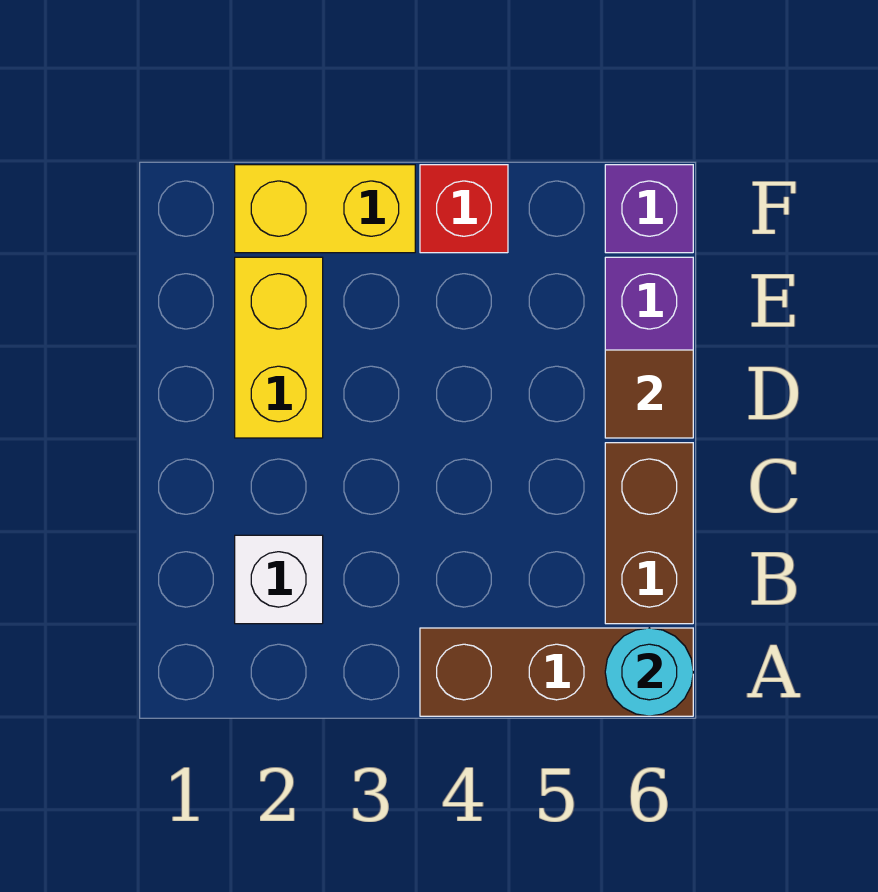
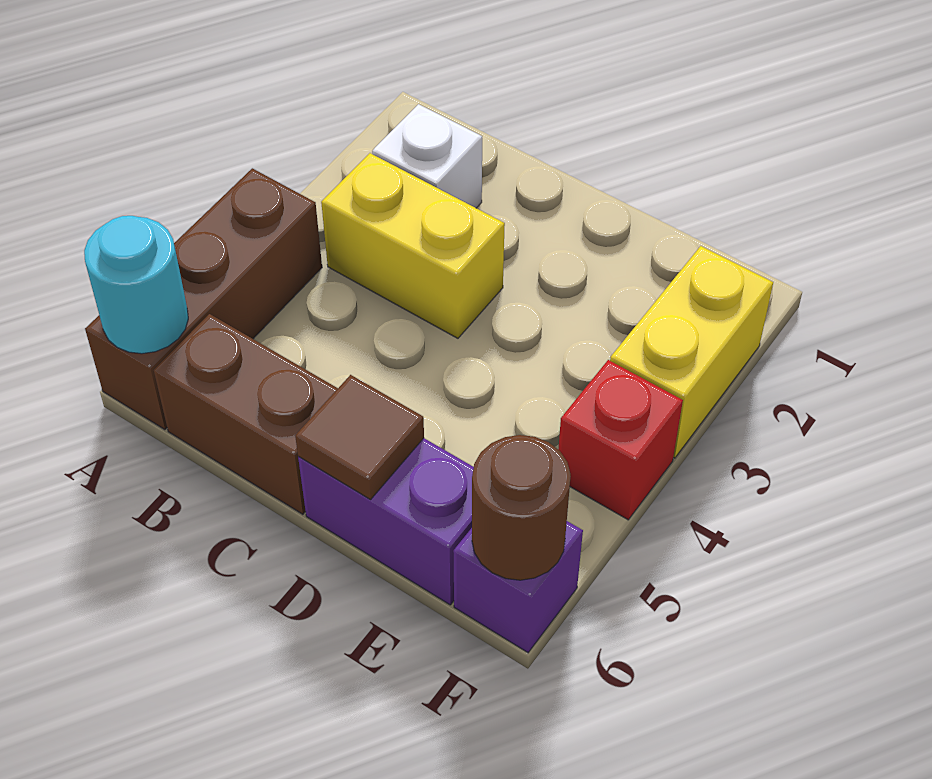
yellow 1x2 brick [235,257,323,438] -> yellow 1x2 brick moved to [321,153,505,338]
none -> brown 1x1 round brick [472,435,571,580]

